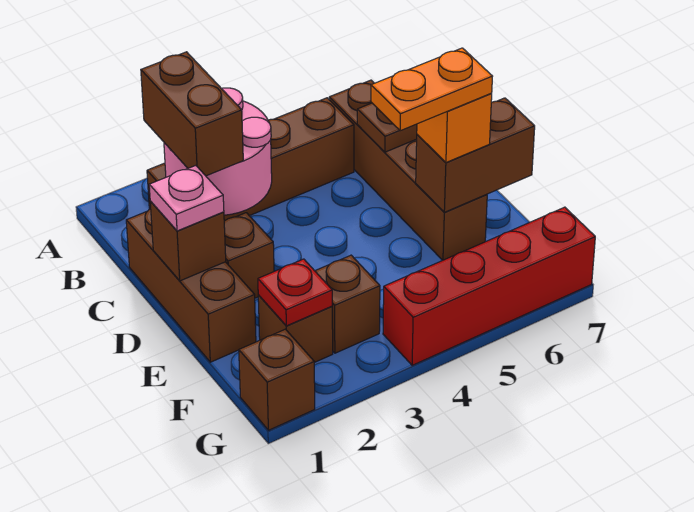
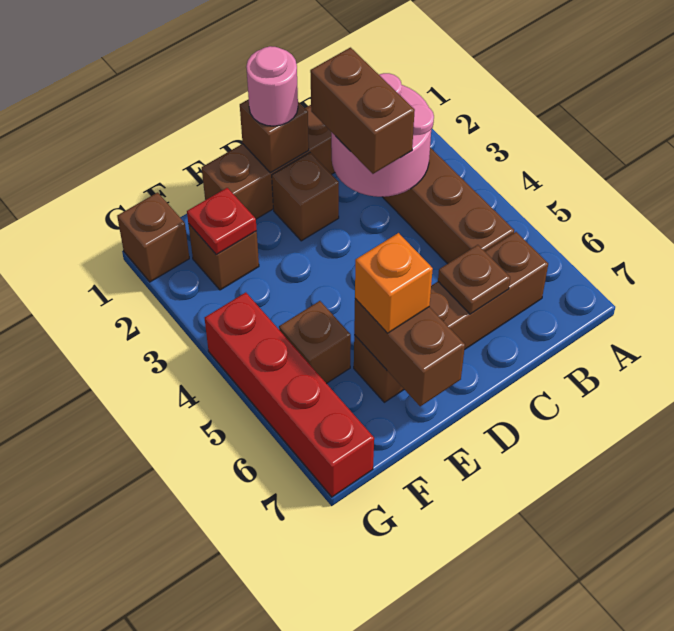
brown 1x2 brick [141,52,243,176] -> brown 1x2 brick turned to [310,48,415,174]
pink 1x1 plate [149,166,224,231] -> pink 1x1 round brick [246,46,298,126]
orange 1x2 plate [371,48,493,131] -> none
brown 1x1 brick [315,255,380,353] -> brown 1x1 brick moved to [279,301,351,384]

